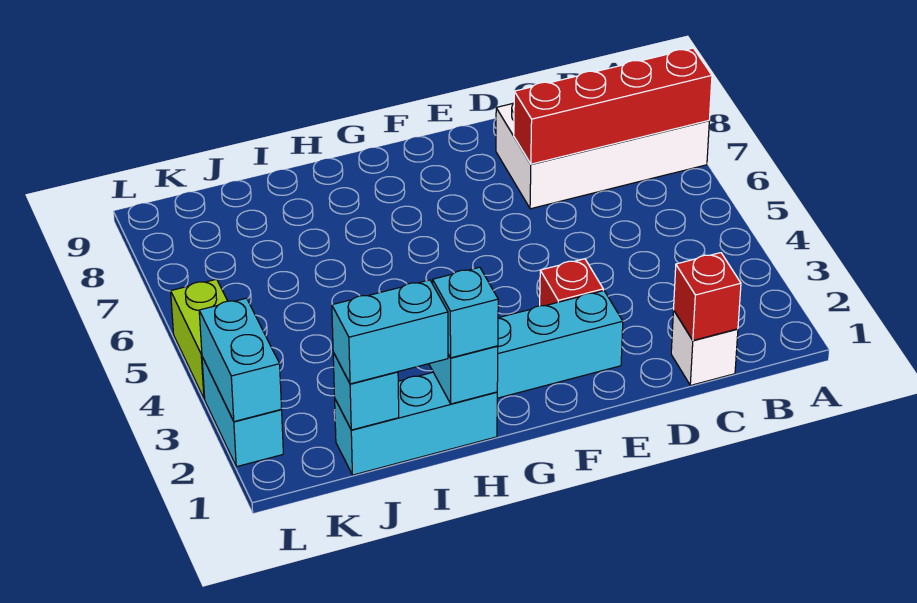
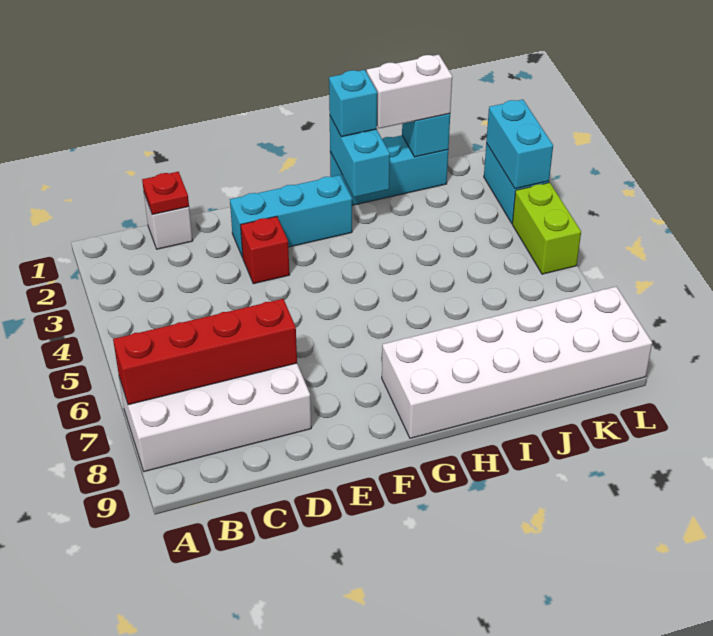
red 1x1 brick [674,253,741,340] -> red 1x1 plate [142,172,189,215]
none -> white 2x6 brick [382,287,652,438]
cyan 1x2 brick [332,280,448,384] -> white 1x2 brick [367,55,452,129]

